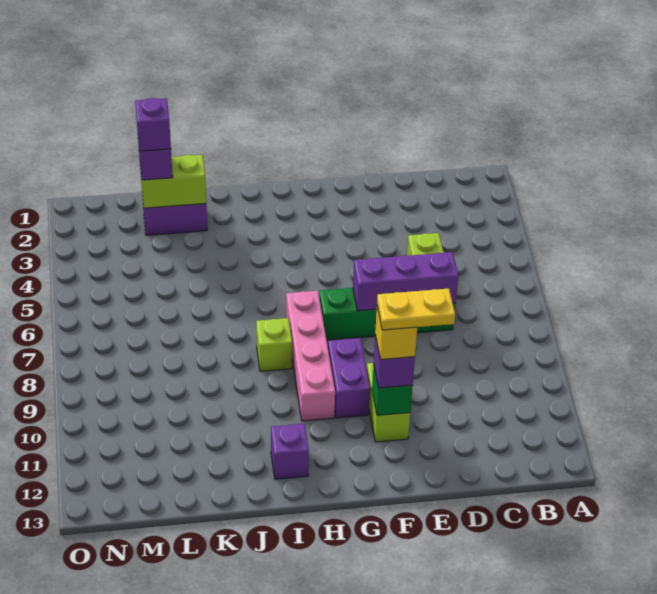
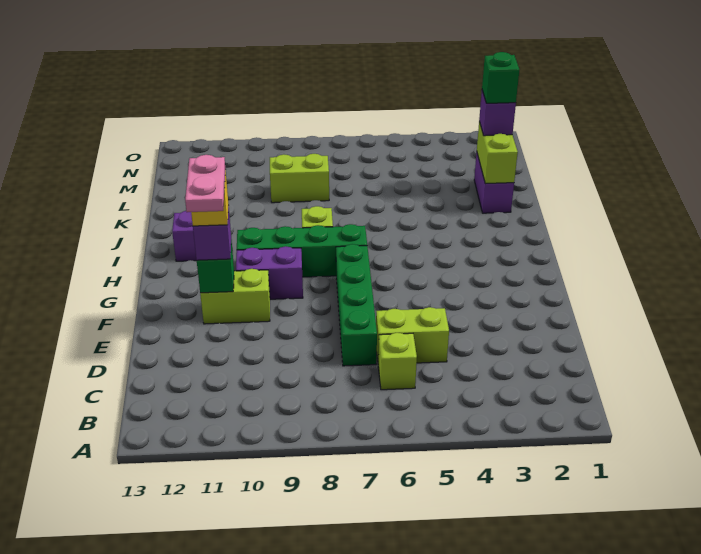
none -> lime 1x1 brick [378,333,417,390]
purple 1x3 brick [353,252,458,311] -> none
yellow 1x2 plate [377,288,455,330] -> pink 1x2 plate [185,155,226,212]
pink 1x4 brick [286,291,335,421] -> green 1x4 brick [237,224,367,277]
purple 1x1 brick [135,98,171,151] -> green 1x1 brick [482,52,519,103]
none -> lime 1x2 brick [270,154,329,203]

